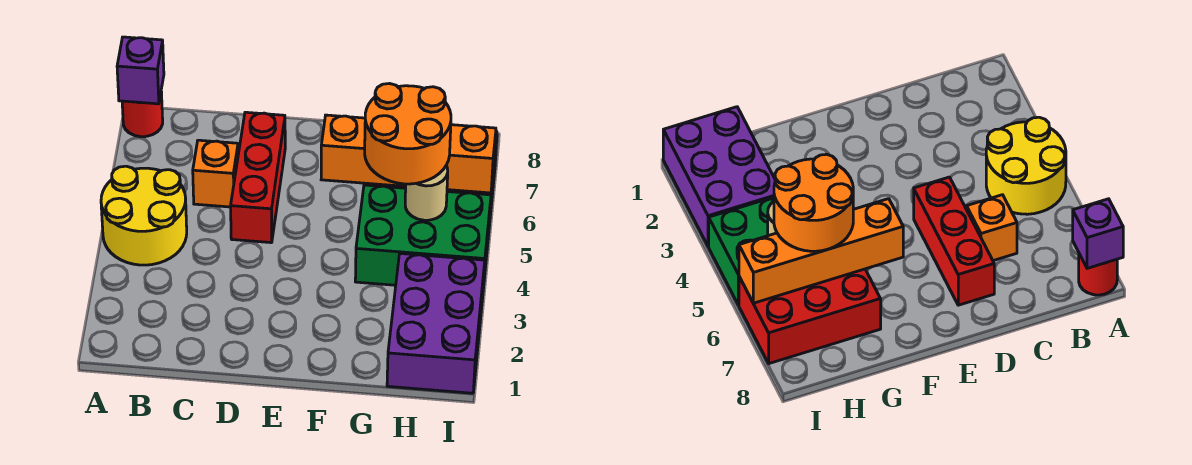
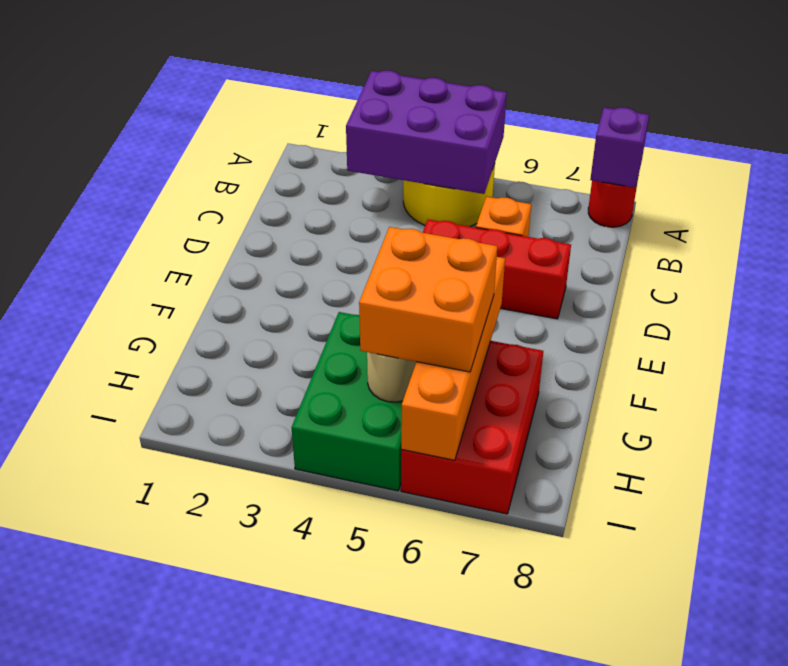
orange 2x2 round brick [365,84,451,184] -> orange 2x2 brick [359,227,497,372]
purple 2x3 brick [387,254,485,393] -> purple 2x3 brick moved to [346,71,507,194]

